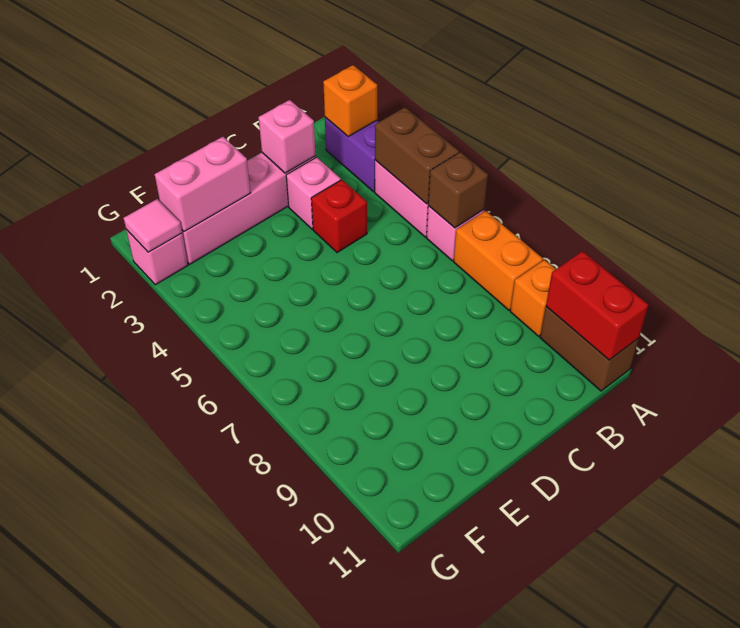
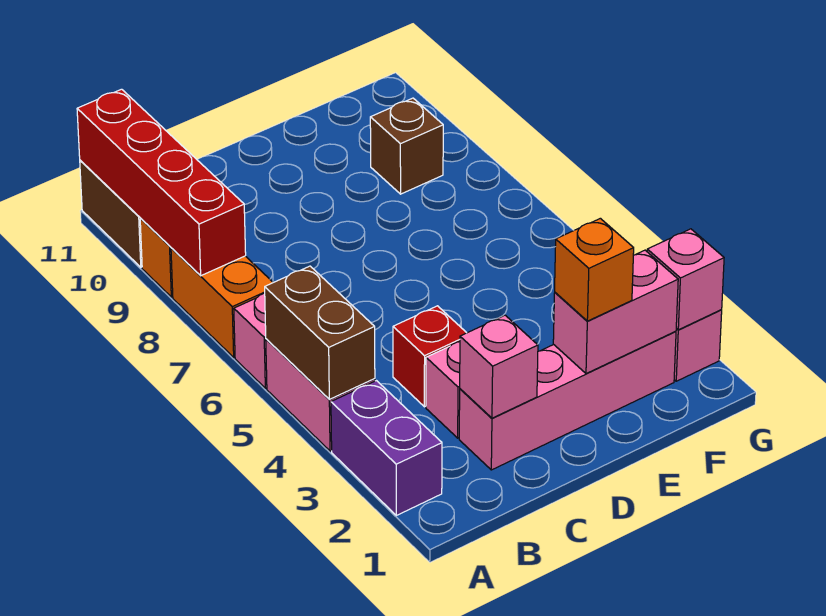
orange 1x1 brick [323,65,377,136] -> orange 1x1 brick moved to [555,218,634,321]
brown 1x1 brick [428,152,488,228] -> brown 1x1 brick moved to [370,98,443,194]
red 1x2 brick [546,251,648,360] -> red 1x4 brick [77,89,246,276]
pink 1x1 tile [124,199,182,252] -> pink 1x1 brick [647,229,724,330]

